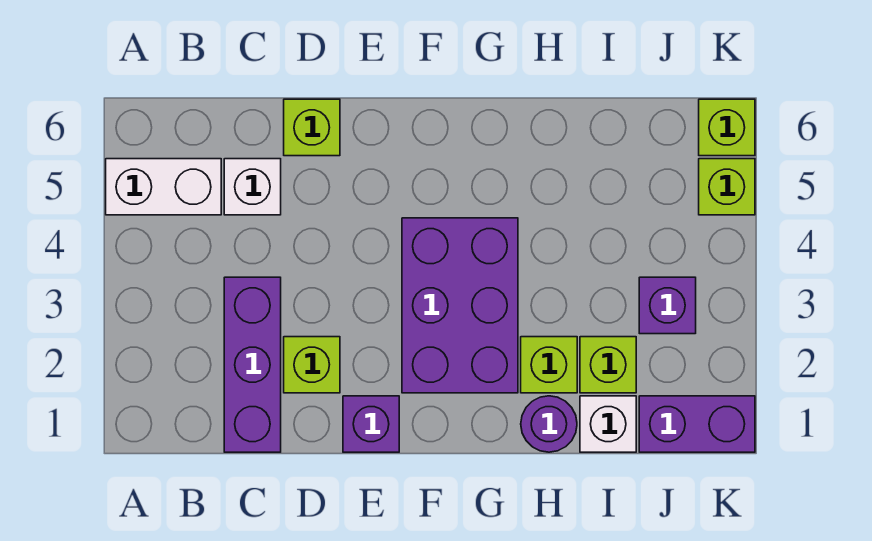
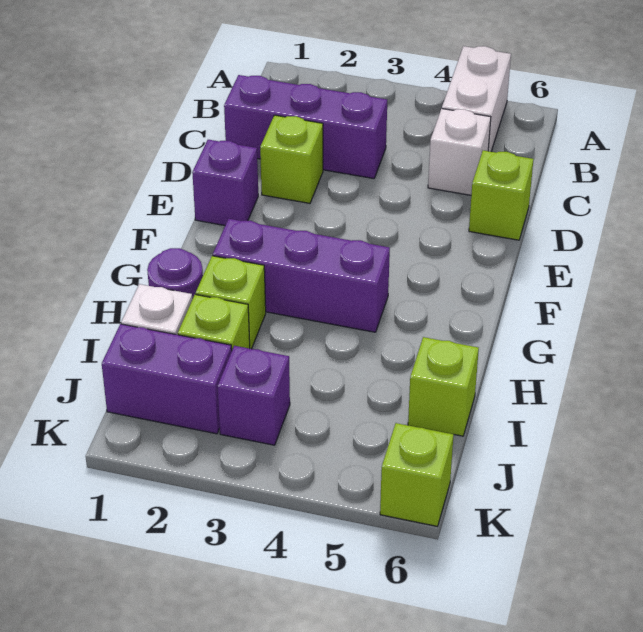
purple 2x3 brick [402,218,518,393] -> purple 1x3 brick [213,219,390,332]
purple 1x2 brick [639,396,755,452] -> purple 1x2 brick turned to [102,324,232,434]
lime 1x1 brick [699,159,755,215] -> lime 1x1 brick moved to [408,337,479,436]

